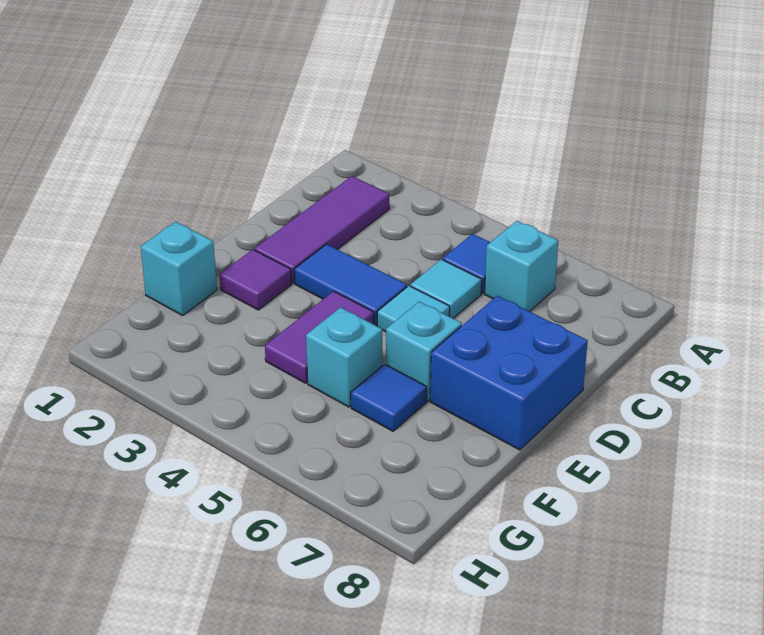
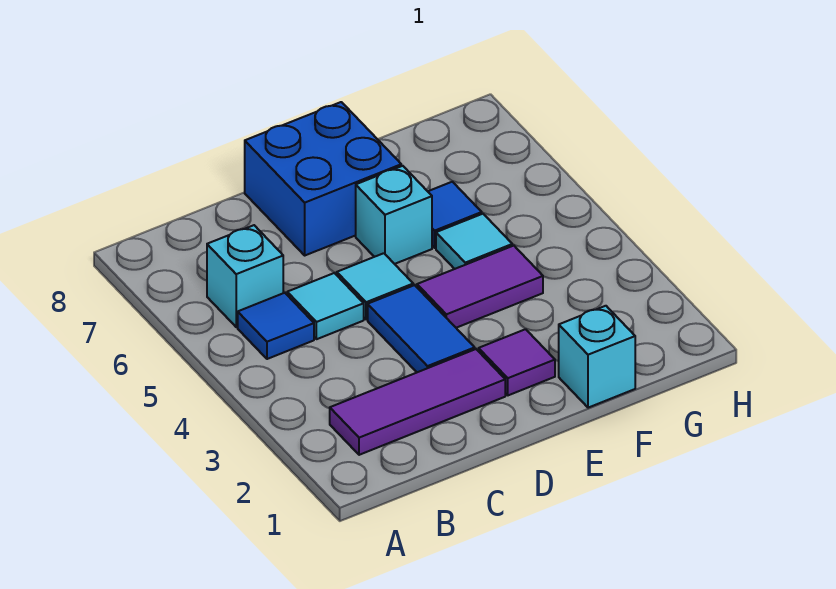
cyan 1x1 brick [306,307,382,407] -> cyan 1x1 tile [436,214,512,269]

